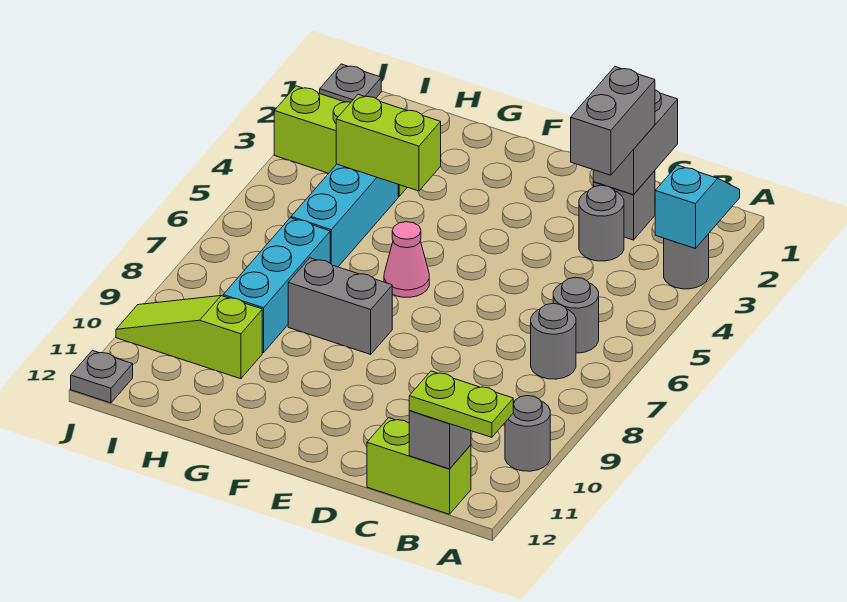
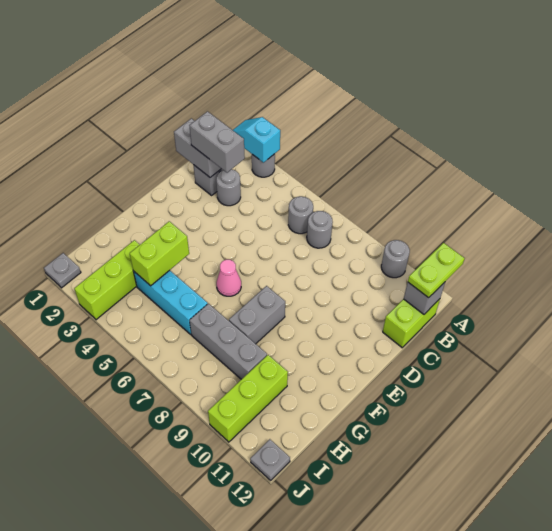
cyan 1x3 brick [223,218,330,353] -> grey 1x3 brick [190,304,267,379]
lime 1x3 slope [116,296,262,379] -> lime 1x3 brick [208,355,288,442]

